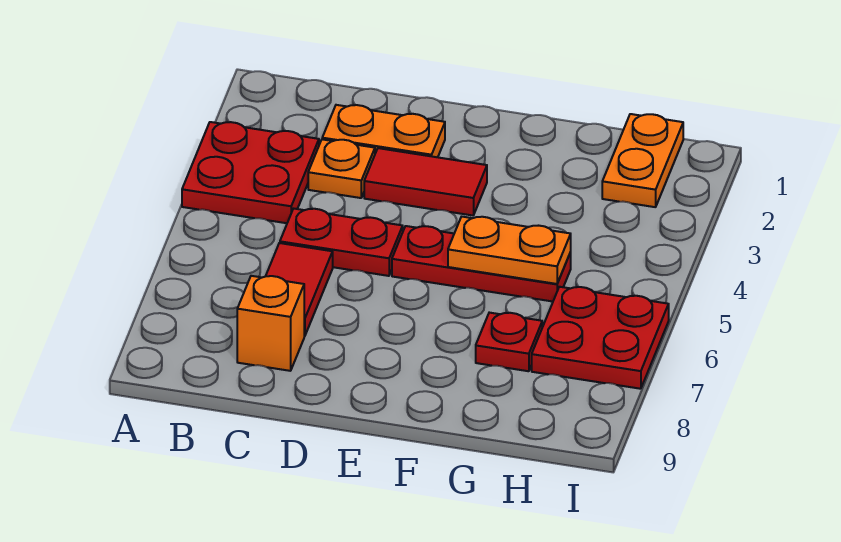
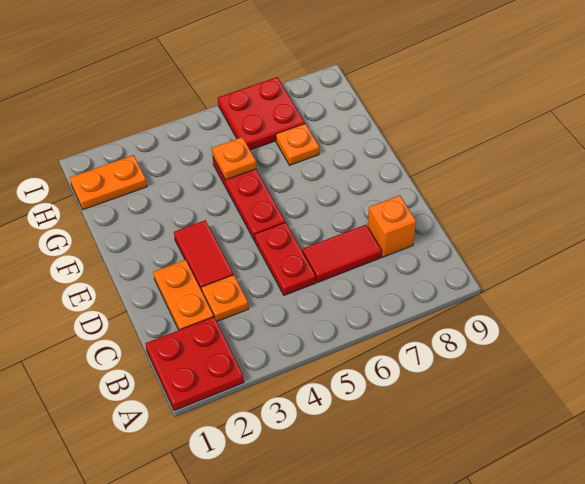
red 2x2 plate [182,122,319,223] -> red 2x2 plate moved to [145,317,244,411]
orange 1x2 plate [448,217,571,284] -> orange 1x1 plate [212,137,256,180]
red 1x1 plate [476,313,542,371] -> orange 1x1 plate [276,124,319,165]

